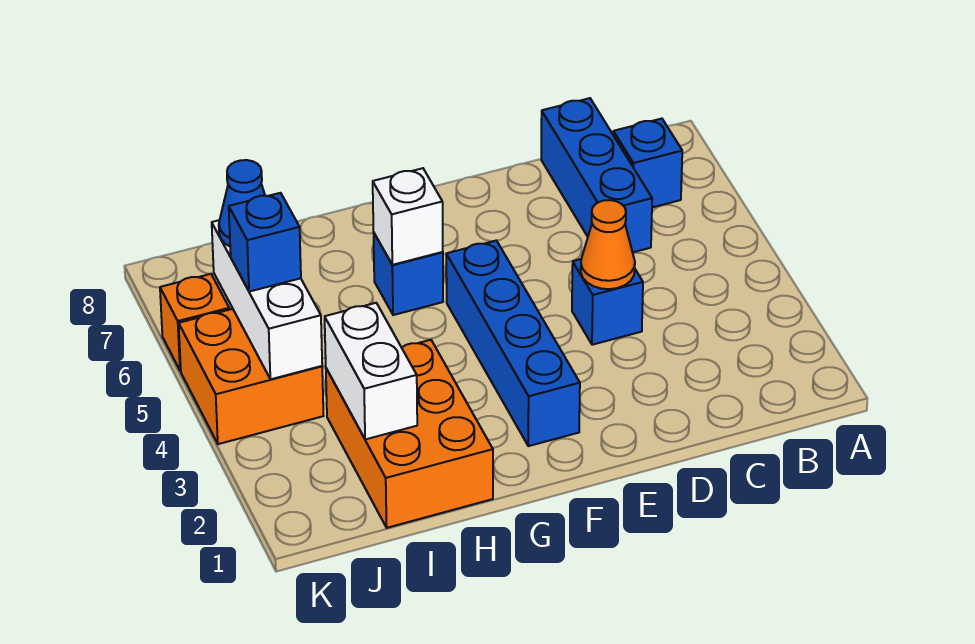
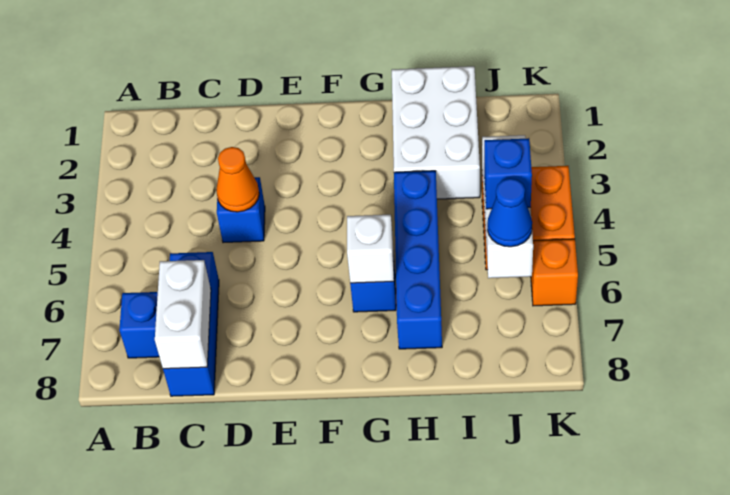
blue 1x4 brick [446,240,580,446] -> blue 1x4 brick moved to [394,171,442,349]
orange 2x3 brick [326,340,493,528] -> white 2x3 brick [392,66,480,199]
white 1x2 brick [325,303,417,439] -> white 1x2 brick moved to [155,260,211,369]

